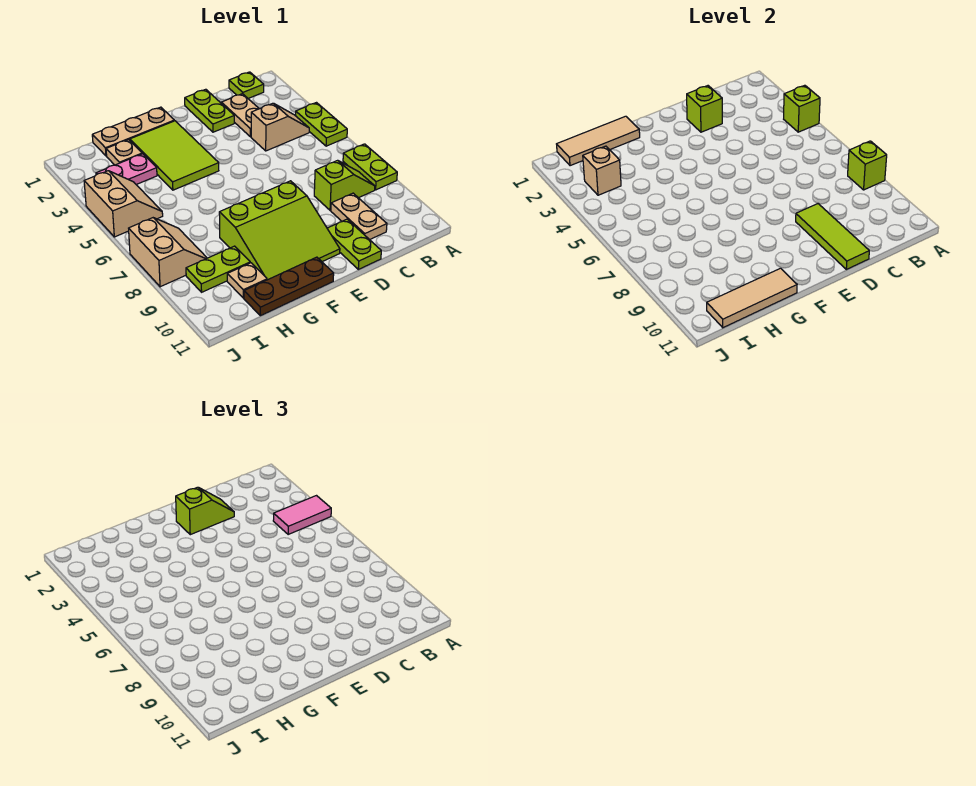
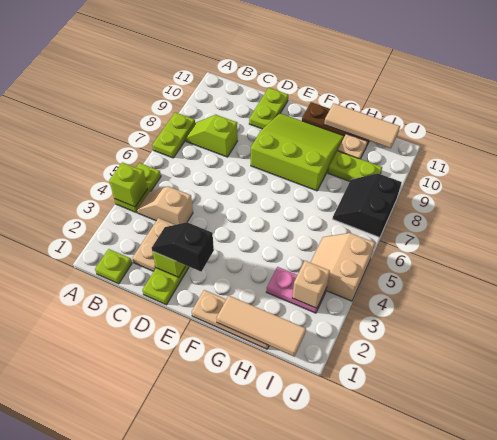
pink 1x2 tile [273,496,331,535] -> none
lime 1x1 brick [848,141,887,190] -> none
tan 1x2 plate [331,193,387,240] -> none
lime 1x2 slope [176,487,234,535] -> black 1x2 slope [152,222,214,271]
lime 1x3 tile [796,204,869,269] -> none
lime 2x3 tile [130,121,219,190] -> none
tan 1x1 plate [106,140,142,165] -> none
tan 2x2 slope [129,218,207,287] -> black 2x2 slope [333,173,402,237]

